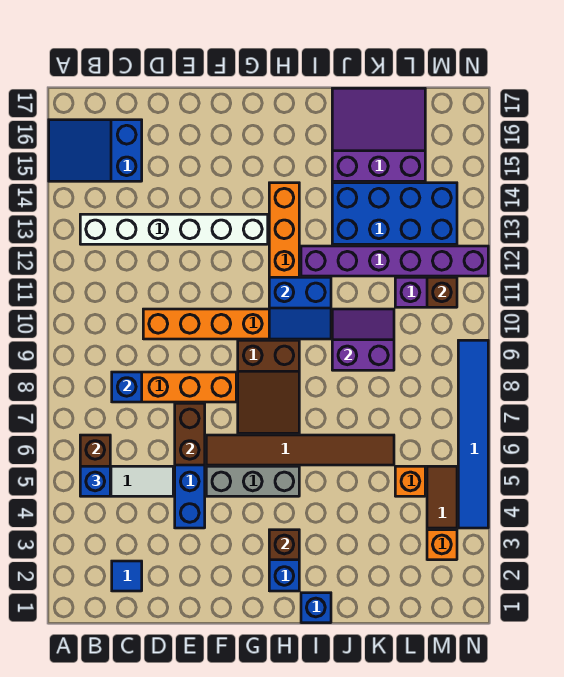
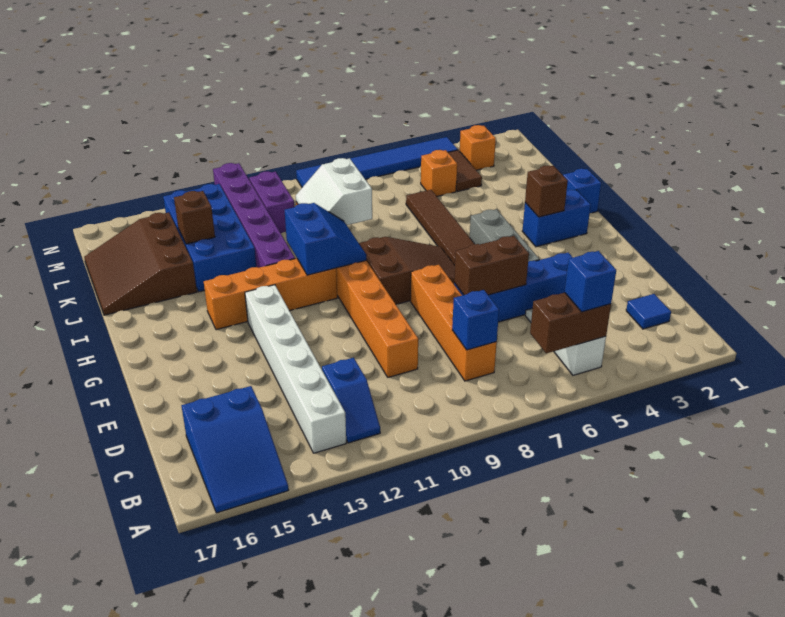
none -> blue 1x2 slope [322,358,380,443]
purple 2x2 slope [332,309,394,370] -> white 2x2 slope [296,158,372,225]
purple 3x3 slope [332,88,425,181] -> brown 3x3 slope [84,212,197,315]
brown 1x2 tile [427,466,457,528] -> brown 1x2 tile turned to [448,150,482,192]
brown 1x1 brick [427,277,457,307] -> brown 1x1 brick moved to [174,191,215,244]

